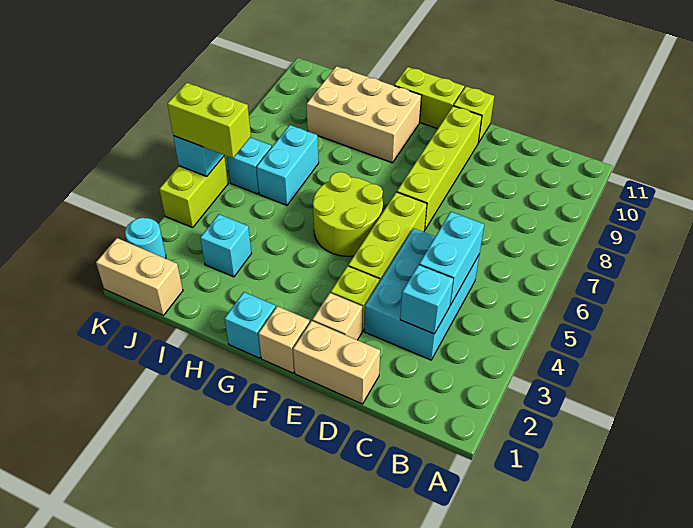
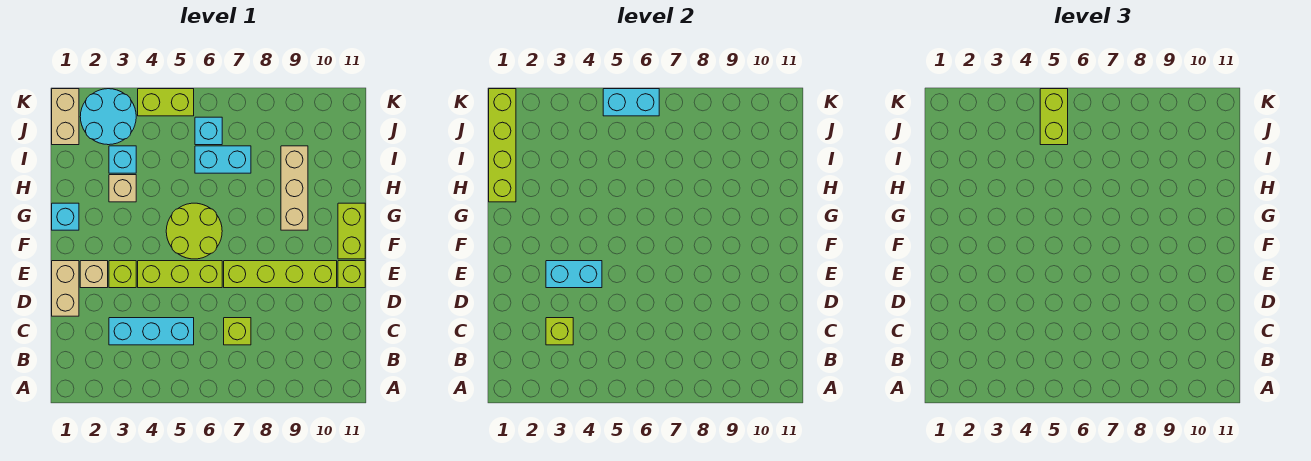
cyan 2x3 brick [364,228,480,360] -> cyan 1x3 brick [109,318,194,345]
cyan 1x1 brick [400,265,453,334] -> lime 1x1 brick [546,318,573,345]
cyan 1x2 brick [419,212,484,305] -> cyan 1x2 brick moved to [546,261,602,288]
none -> lime 1x1 brick [224,318,251,345]
tan 1x1 brick [258,306,310,373] -> tan 1x1 brick moved to [109,175,136,202]
tan 2x3 brick [307,66,422,163] -> tan 1x3 brick [281,146,308,230]
none -> lime 1x4 brick [489,89,516,202]
cyan 1x1 round brick [125,218,166,259] -> cyan 2x2 round brick [80,89,136,145]

